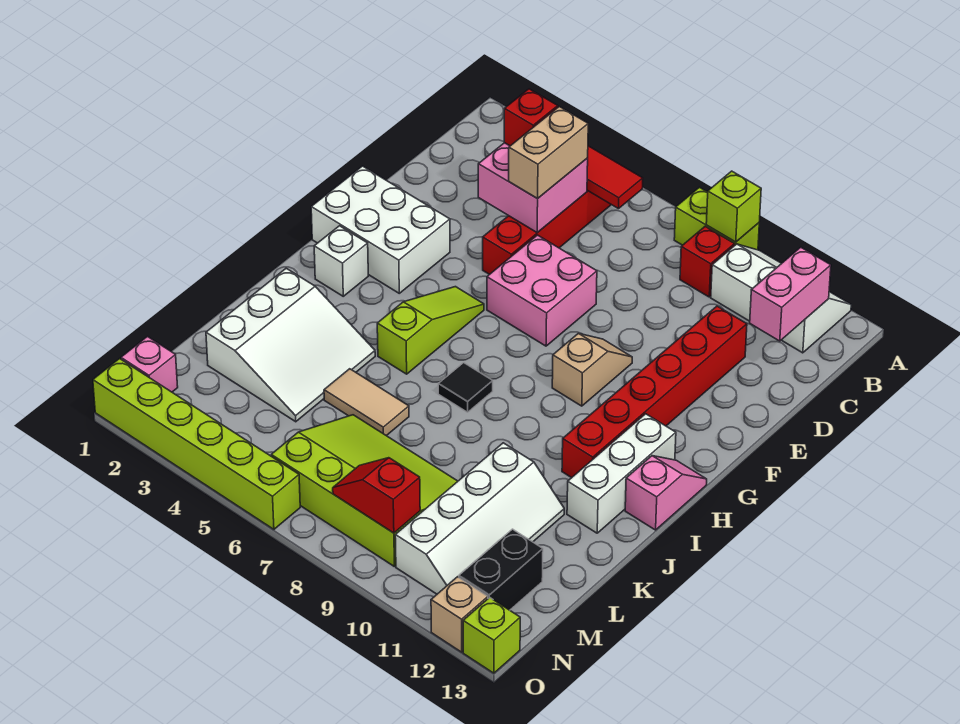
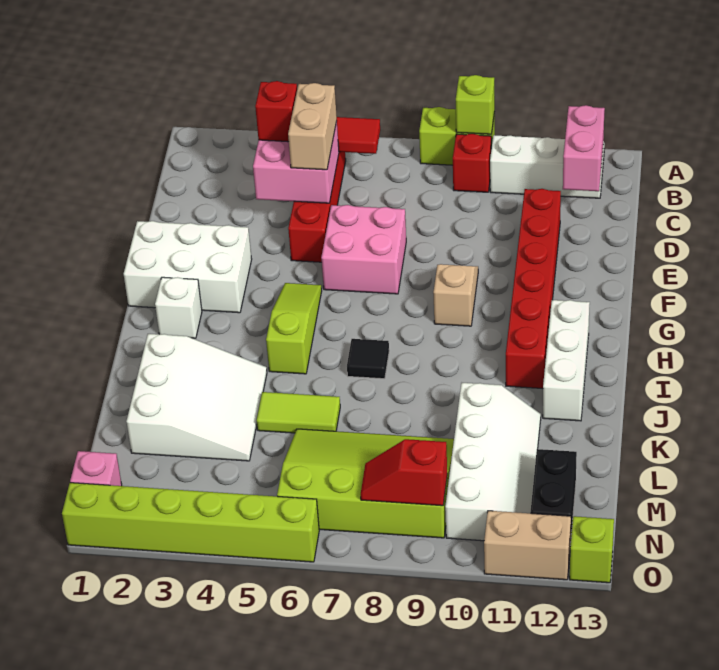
pink 1x2 slope [625,456,707,530] -> none
tan 1x2 tile [324,369,409,436] -> lime 1x2 tile [256,392,340,433]
tan 1x1 brick [431,577,488,652] -> tan 1x2 brick [484,511,571,580]

